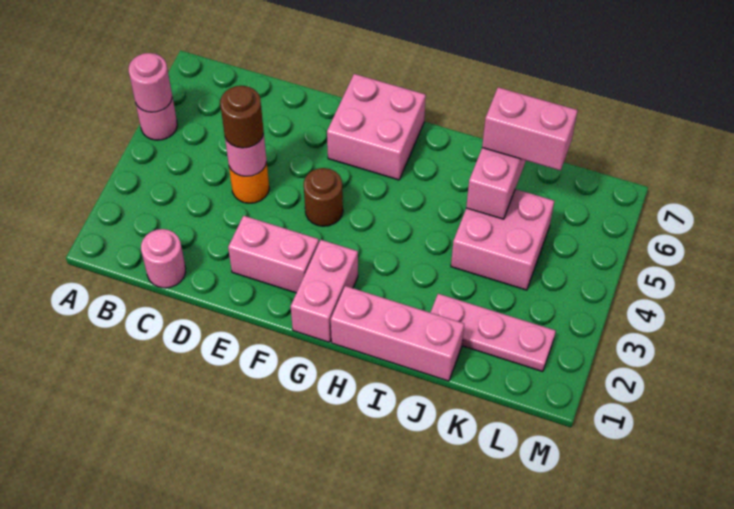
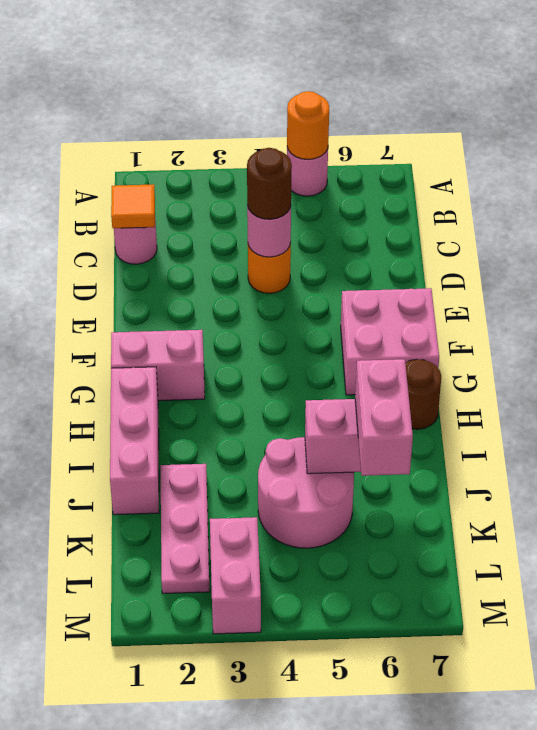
pink 1x1 round brick [129,53,172,112] -> orange 1x1 round brick [287,91,329,160]
none -> orange 1x1 tile [111,184,155,228]
pink 1x2 brick [228,216,319,293] -> pink 1x2 brick moved to [210,517,261,634]
brown 1x1 round brick [304,168,343,226] -> brown 1x1 round brick moved to [405,359,441,429]
pink 2x2 brick [451,189,554,290] -> pink 2x2 round brick [258,437,354,548]

